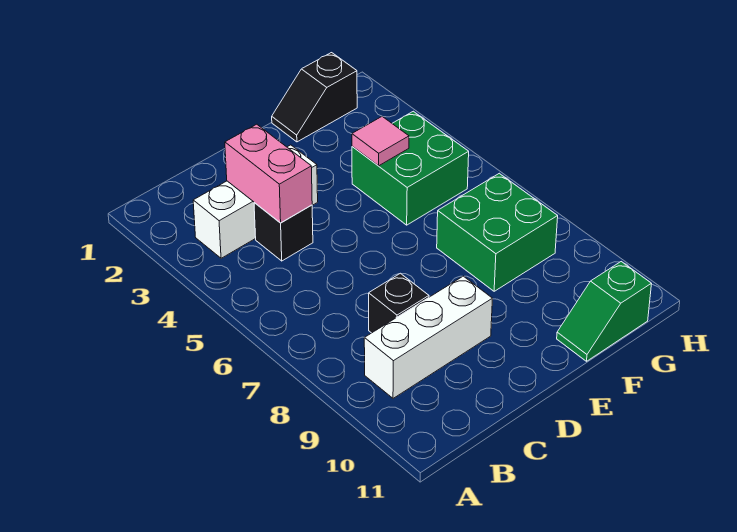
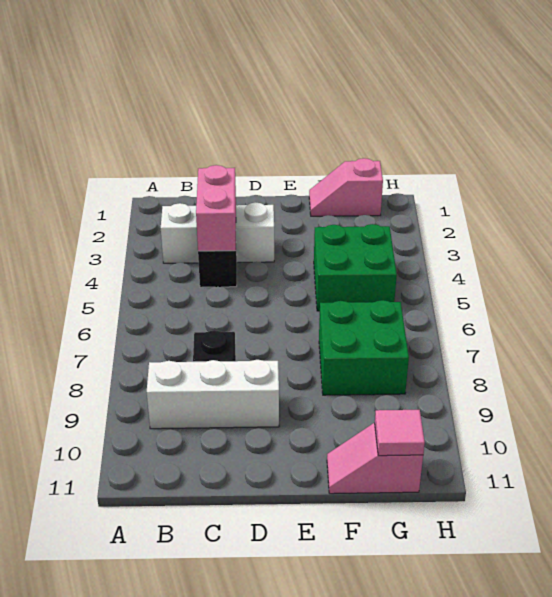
black 1x2 slope [272,53,357,142] -> pink 1x2 slope [309,158,383,216]
pink 1x1 tile [352,117,409,166] -> pink 1x1 tile moved to [375,410,425,456]
green 1x2 slope [557,262,651,361] -> pink 1x2 slope [327,423,423,494]

